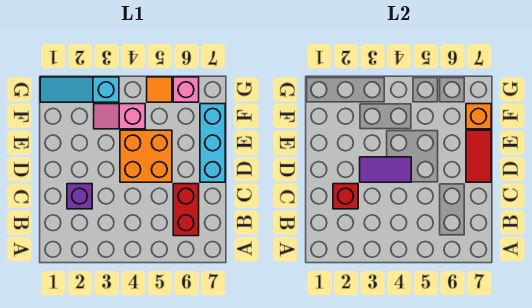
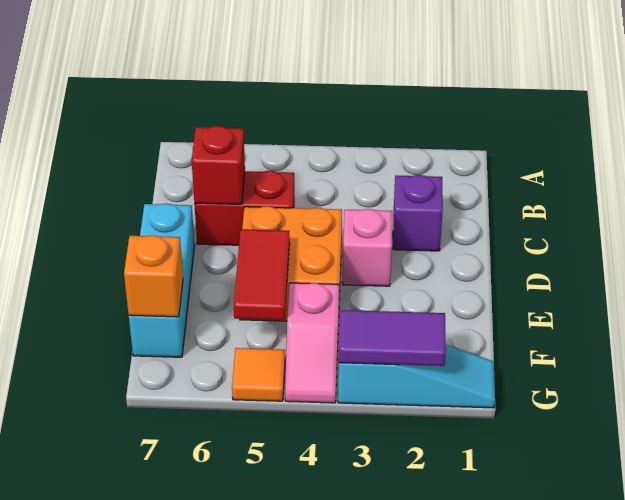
red 1x2 brick [173,184,199,236] -> red 1x2 brick turned to [194,171,295,245]
red 1x1 brick [333,184,358,209] -> red 1x1 brick moved to [192,126,245,204]
purple 1x2 tile [360,157,411,182] -> purple 1x2 tile moved to [339,310,446,366]
red 1x2 tile [466,130,491,182] -> red 1x2 tile moved to [234,229,290,320]
pink 1x2 slope [94,104,145,129] -> pink 1x2 slope turned to [285,283,339,403]
pink 1x1 brick [173,77,199,102] -> pink 1x1 brick moved to [342,209,392,286]

